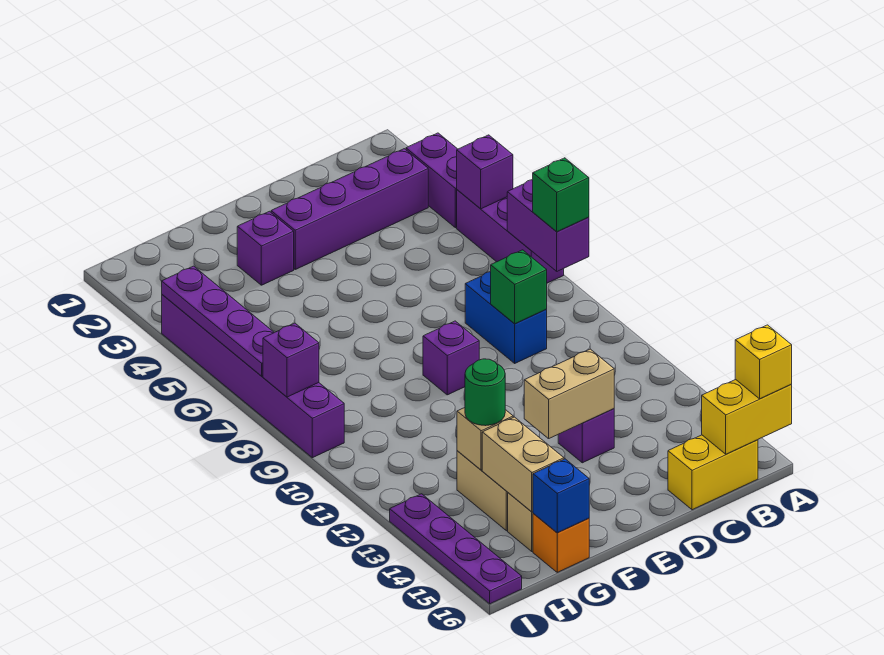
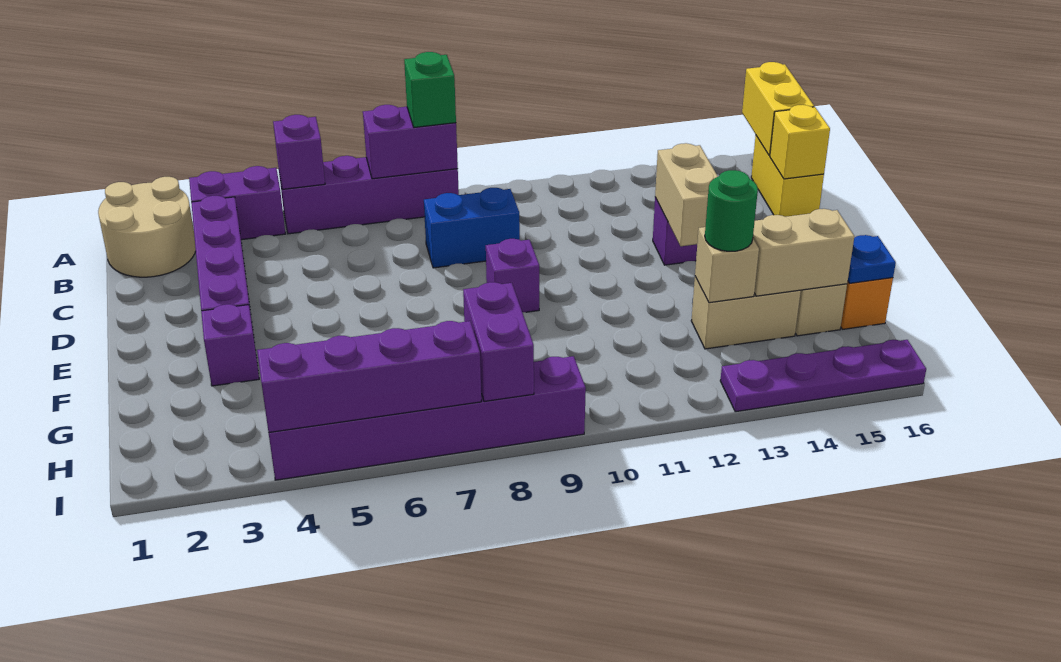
none -> tan 2x2 round brick [98,177,196,277]
purple 1x3 brick [457,190,564,283] -> purple 1x4 brick [279,156,459,234]
yellow 1x1 brick [735,325,792,399] -> yellow 1x1 brick moved to [770,105,830,179]
green 1x1 brick [491,250,547,324] -> none
blue 1x1 brick [533,459,589,533] -> blue 1x1 plate [848,235,896,283]
purple 1x4 plate [162,266,274,376] -> purple 1x4 brick [257,321,481,433]
purple 1x1 brick [263,323,319,397] -> purple 1x2 brick [463,282,534,402]

